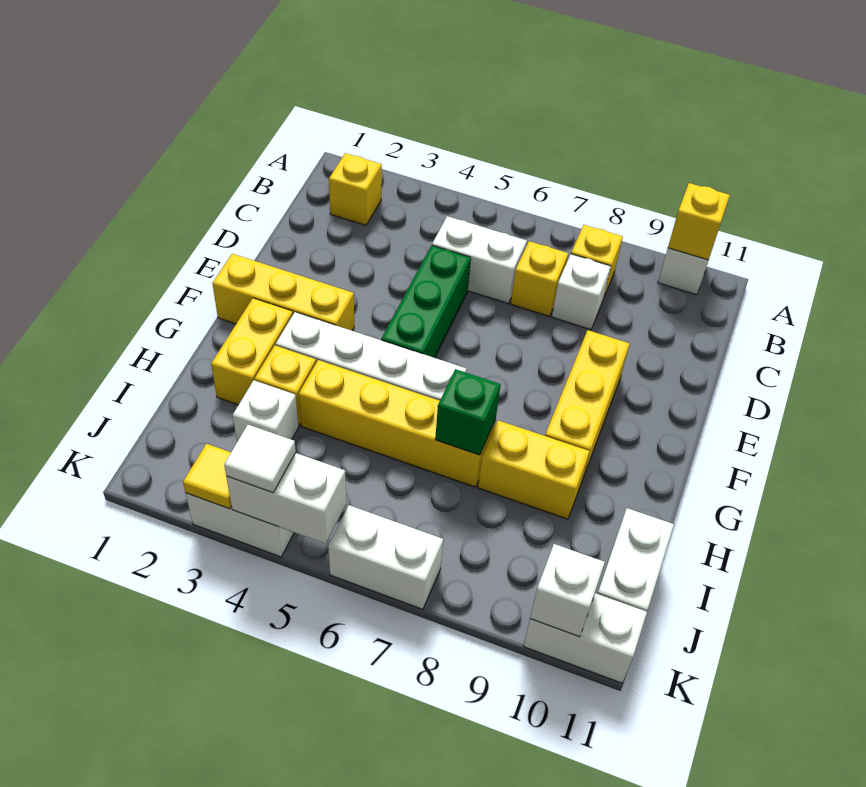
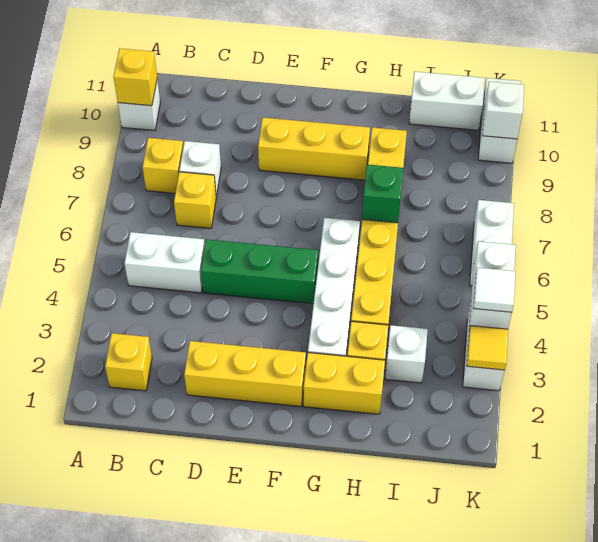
white 1x2 brick [432,216,527,303] -> white 1x2 brick turned to [124,232,205,293]
yellow 1x3 brick [212,254,354,331] -> yellow 1x3 brick turned to [184,341,306,406]

